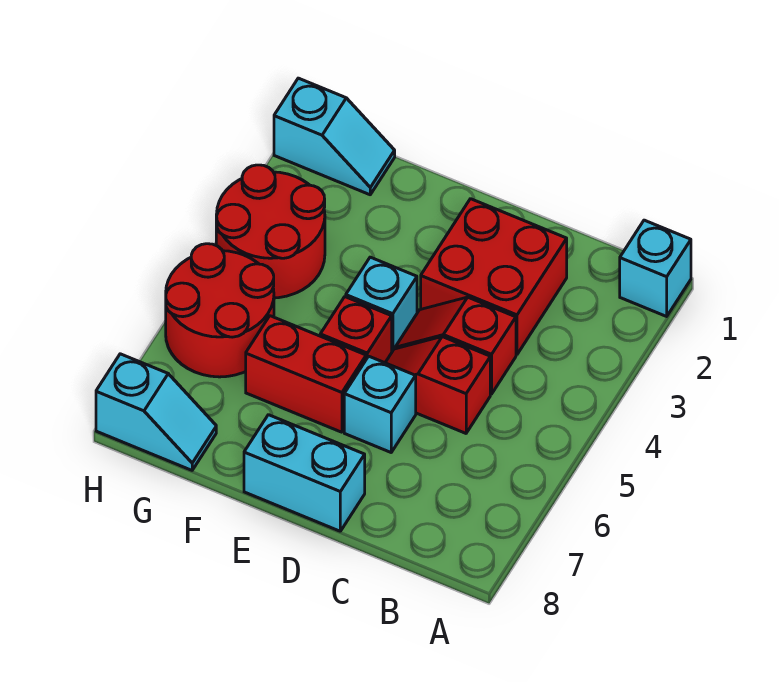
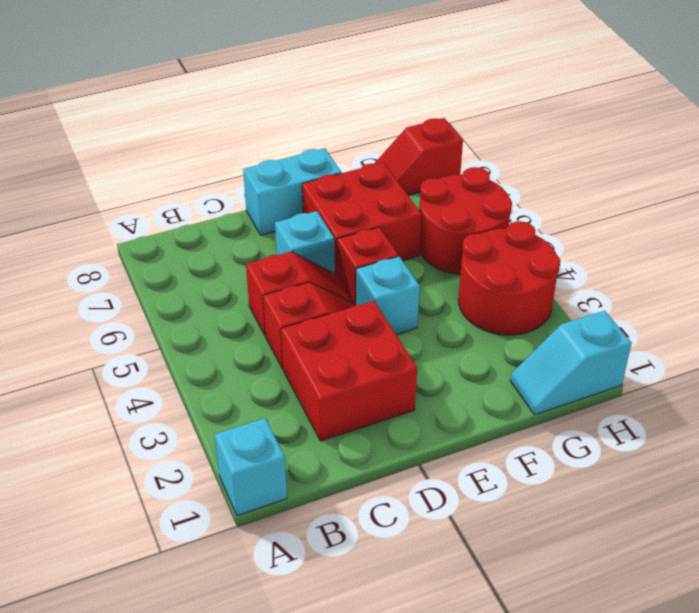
red 1x2 brick [246,316,366,432] -> red 2x2 brick [302,162,422,277]
cyan 1x2 slope [96,354,216,470] -> red 1x2 slope [374,118,463,196]

